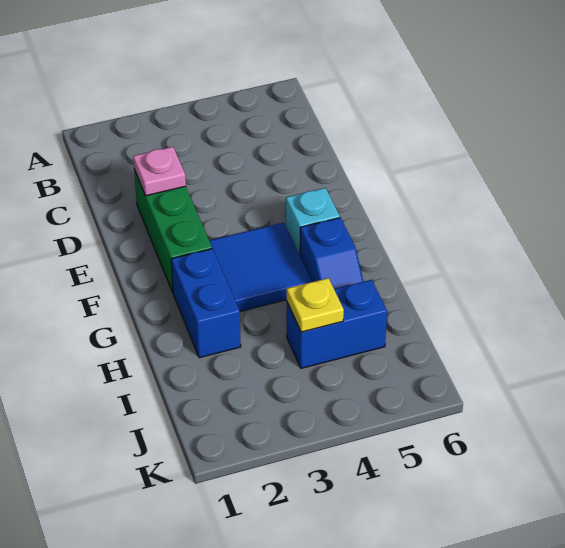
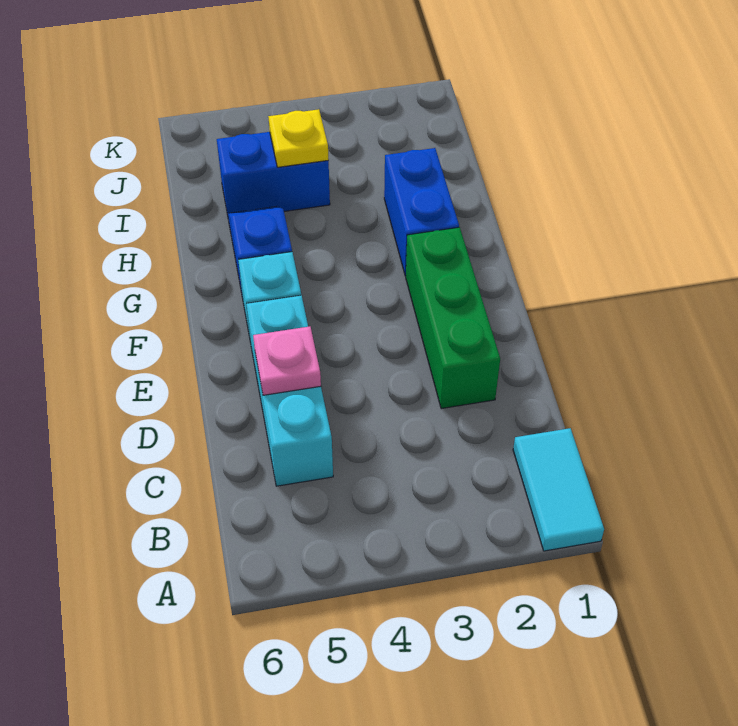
none -> cyan 1x2 tile [513,428,604,551]
none -> cyan 1x3 brick [246,295,333,486]
pink 1x1 plate [133,147,186,196] -> pink 1x1 plate moved to [253,326,321,395]
blue 2x2 tile [209,223,312,311] -> none

